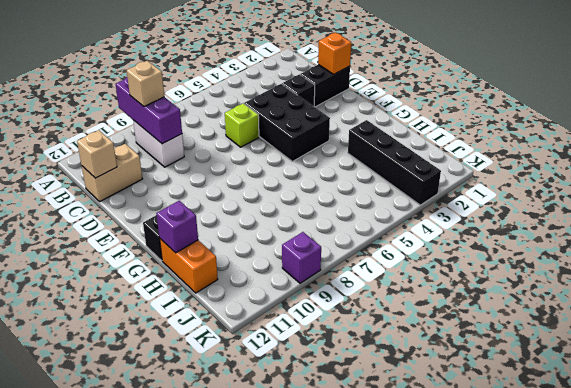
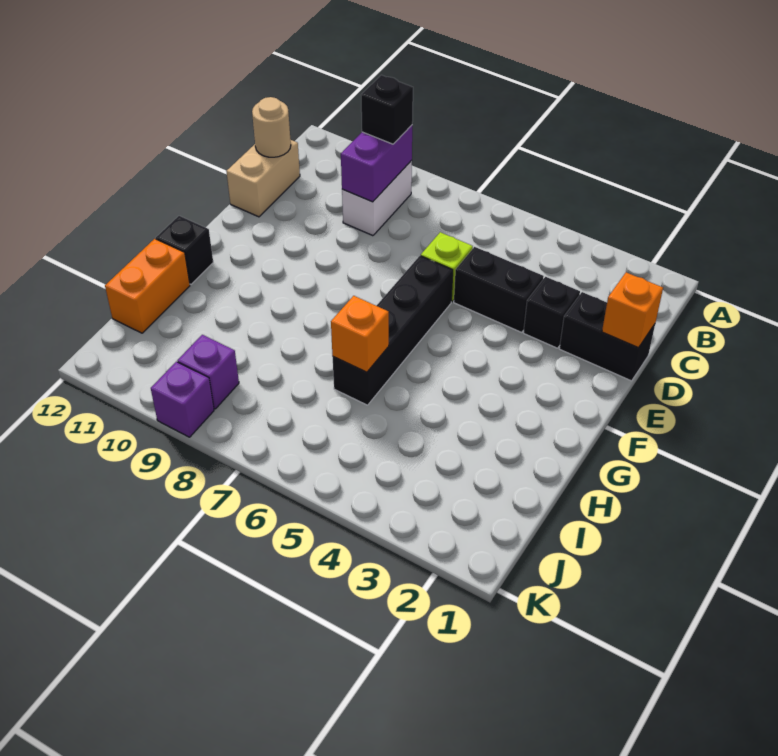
purple 1x3 brick [116,77,182,144] -> purple 1x2 brick [341,125,412,202]
tan 1x1 brick [127,61,164,107] -> black 1x1 brick [361,75,413,144]
tan 1x2 brick [82,144,142,201] -> tan 1x2 brick turned to [226,140,300,217]
tan 1x1 brick [77,130,117,178] -> tan 1x1 round brick [252,97,291,157]
black 2x3 brick [244,84,330,161] -> black 1x2 brick [454,247,544,332]
black 1x4 brick [348,120,441,205] -> black 1x4 brick moved to [333,256,453,405]
none -> orange 1x1 brick [331,296,389,372]
purple 1x1 brick [156,201,198,253] -> purple 1x1 brick moved to [178,335,239,409]

